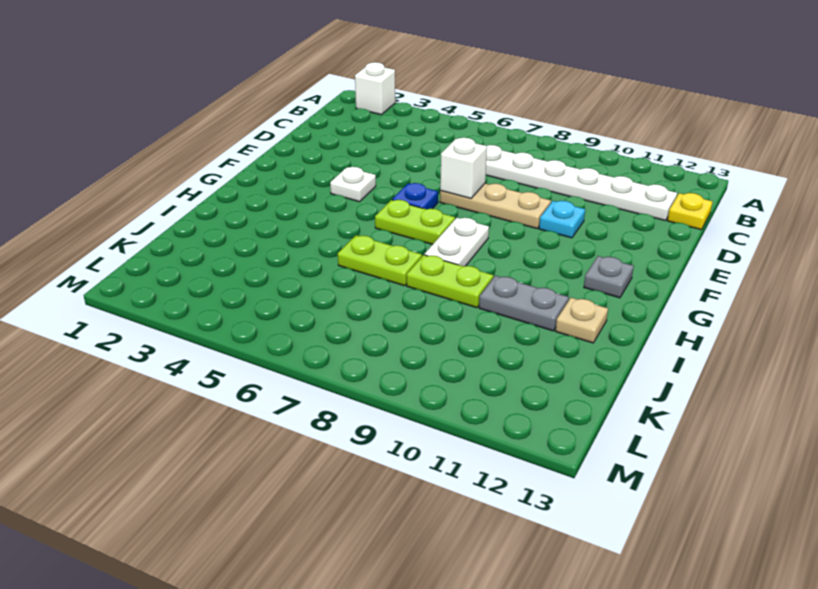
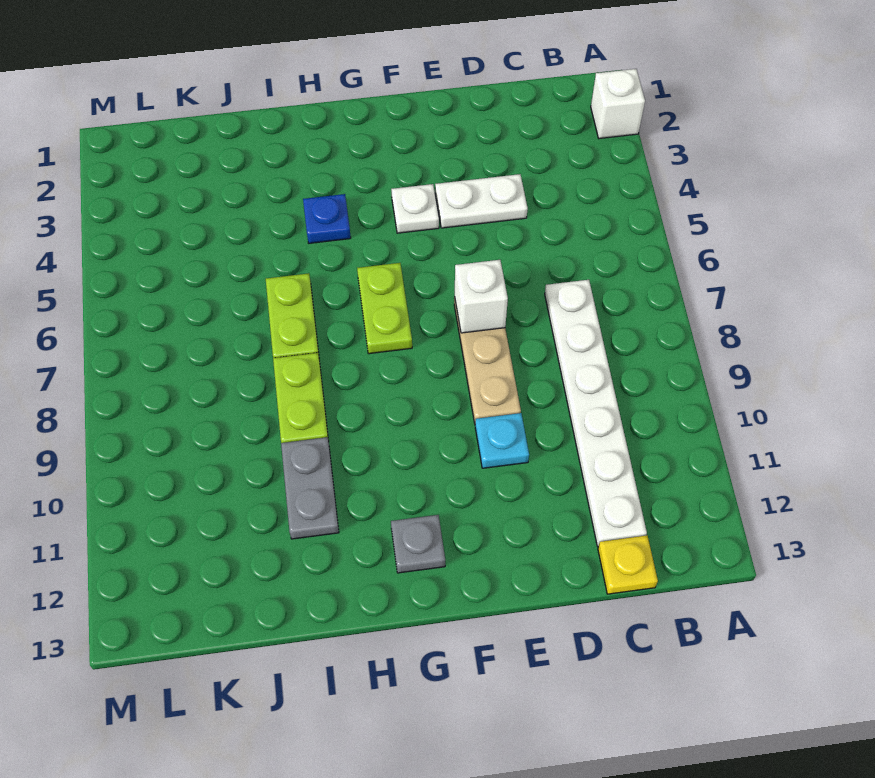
blue 1x1 plate [392,183,438,209] -> blue 1x1 plate moved to [303,194,351,243]
white 1x2 plate [424,218,489,266] -> white 1x2 plate moved to [435,174,528,228]
tan 1x1 plate [556,298,608,343] -> none

